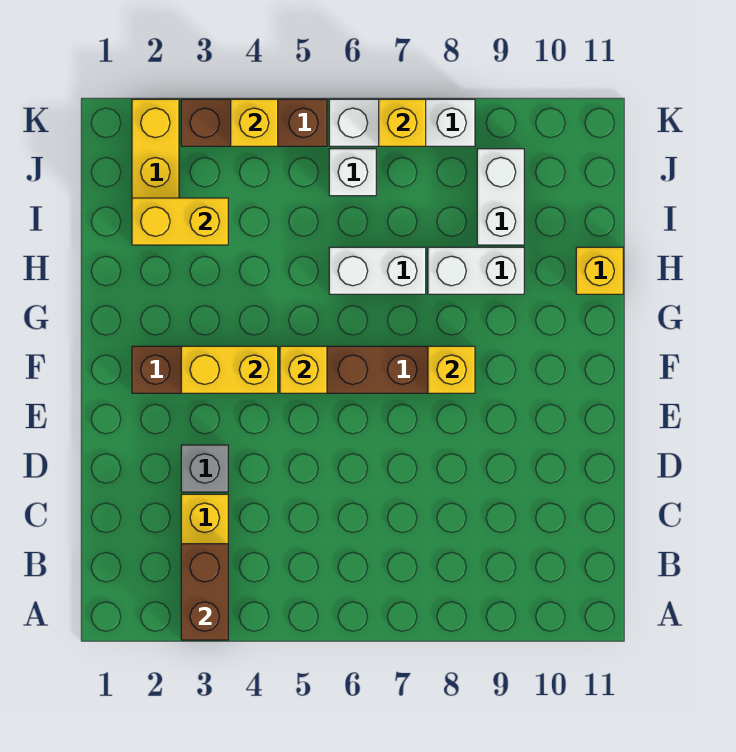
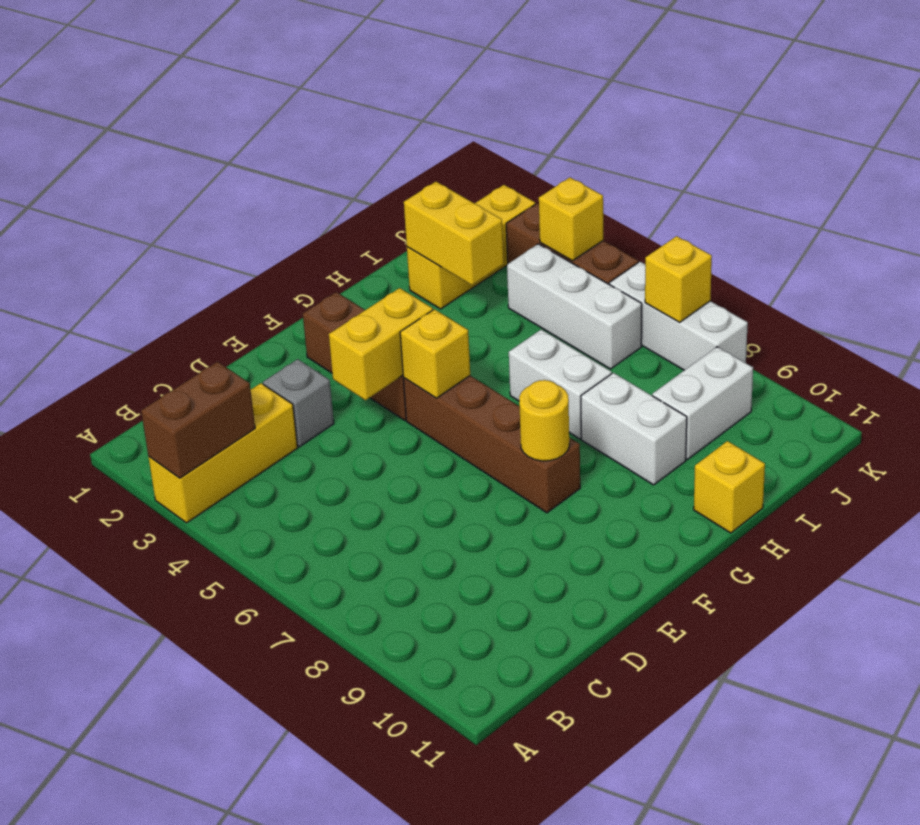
yellow 1x2 brick [181,346,278,393] -> yellow 1x2 brick turned to [329,288,433,400]
yellow 1x1 brick [428,346,475,393] -> yellow 1x1 round brick [519,380,569,461]
white 1x1 brick [329,149,376,196] -> white 1x3 brick [507,244,642,369]

